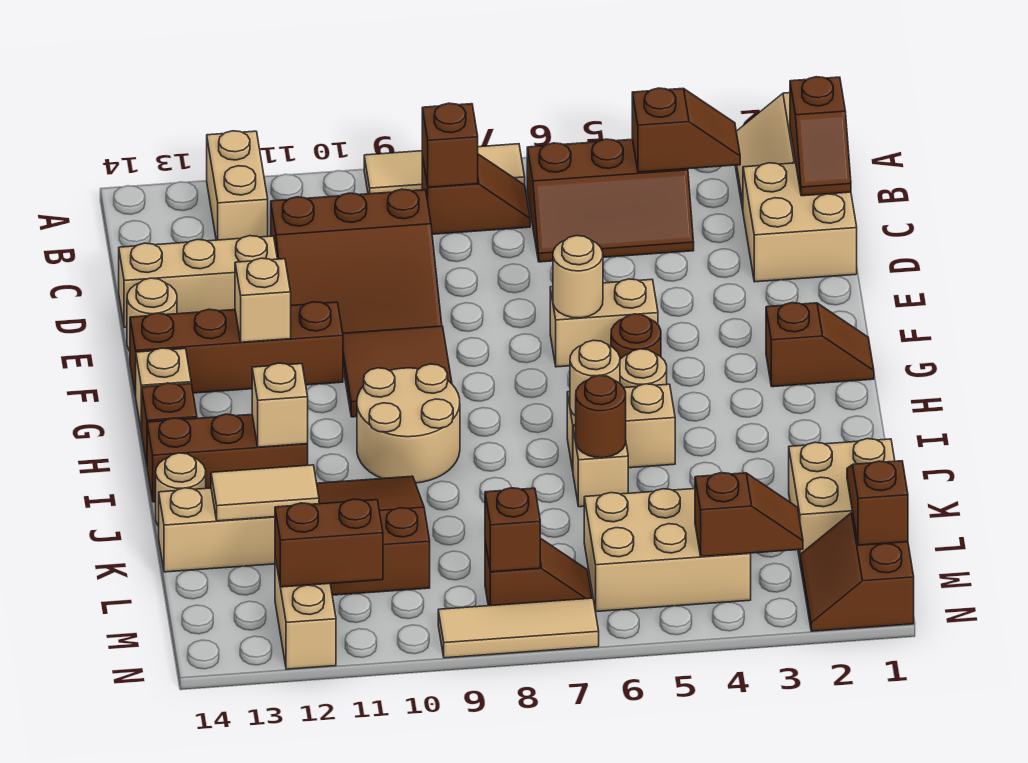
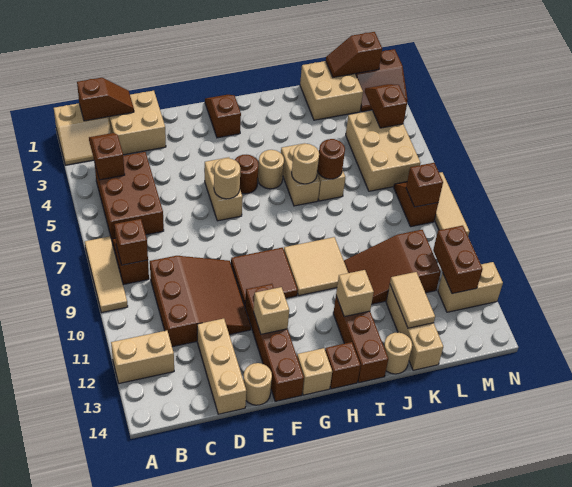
brown 2x3 slope [527,139,694,262] -> brown 2x3 brick [95,152,164,240]
tan 2x2 round brick [357,364,460,483] -> tan 2x2 tile [284,237,348,296]

